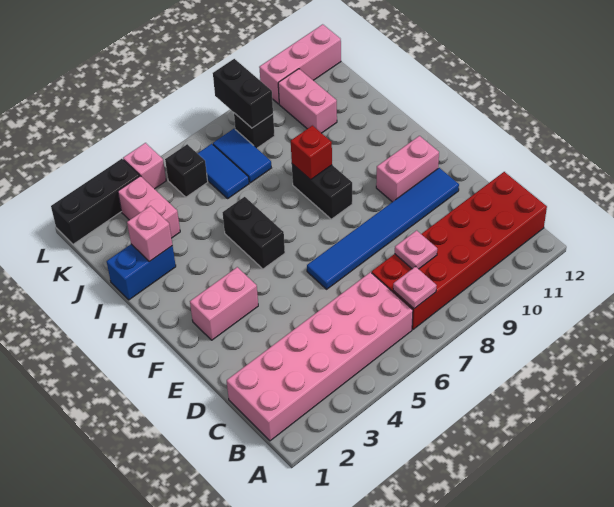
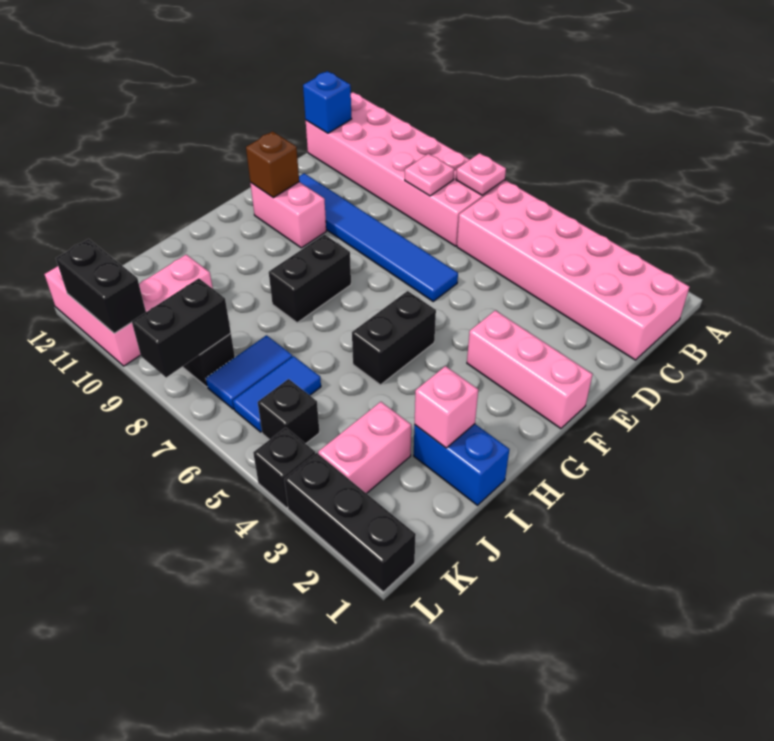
red 2x6 brick [372,172,547,329] -> pink 2x6 brick [306,92,505,246]
none -> blue 1x1 brick [303,71,352,133]
pink 1x2 brick [190,267,258,340] -> pink 1x3 brick [467,310,593,429]
none -> brown 1x1 brick [246,131,299,198]
red 1x1 brick [291,126,332,180] -> none
pink 1x1 brick [123,143,166,189] -> black 1x1 brick [253,428,315,508]
none -> black 1x2 brick [56,239,146,333]

